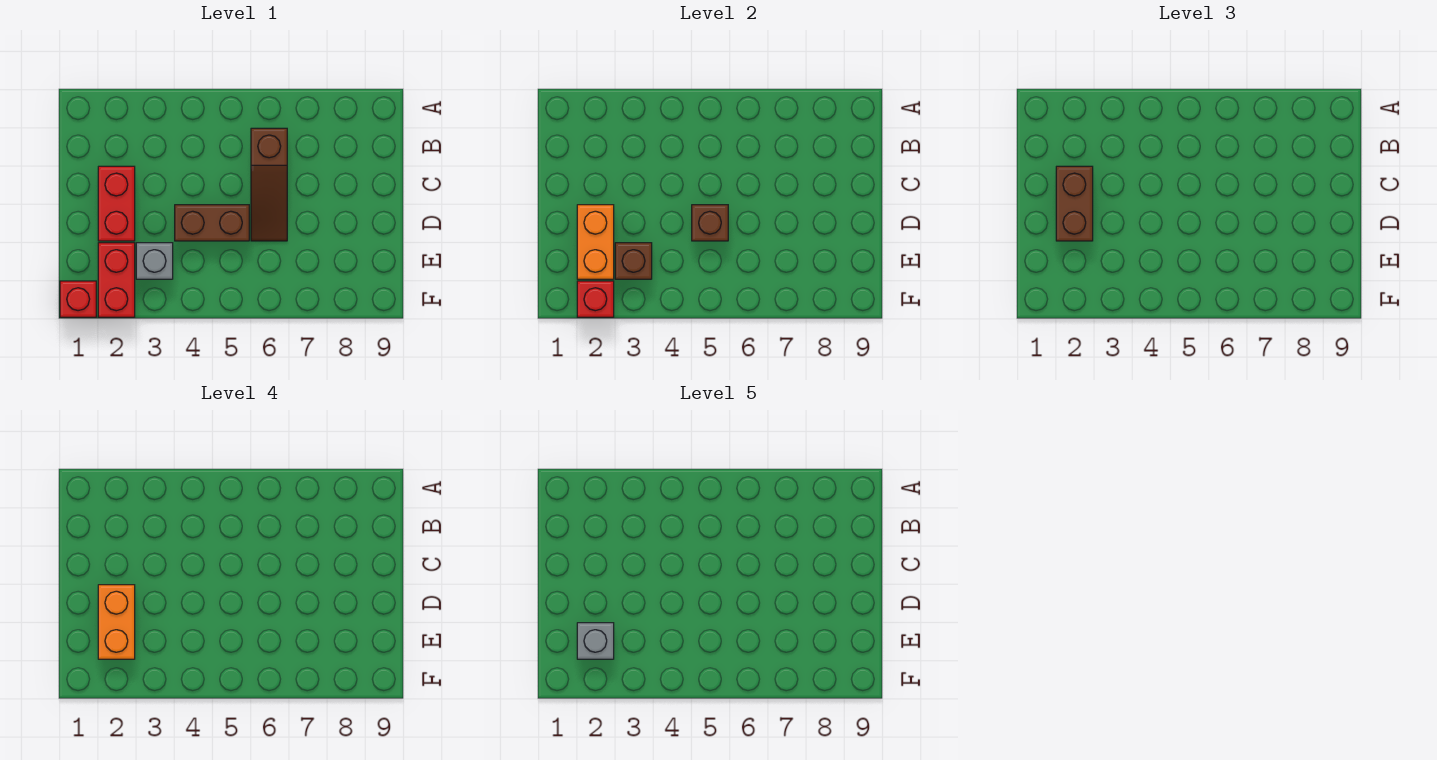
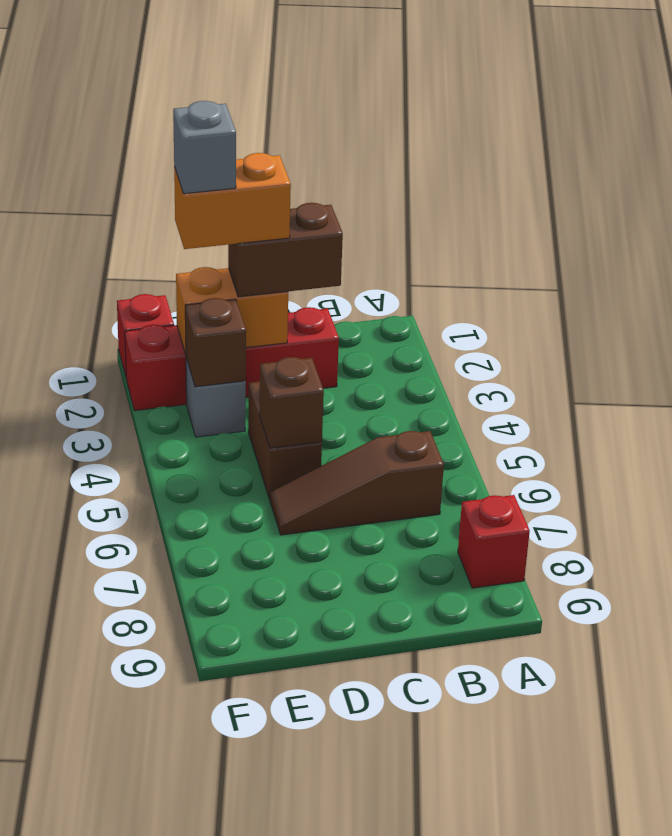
red 1x1 brick [577,281,614,317] -> red 1x1 brick moved to [458,495,530,588]

